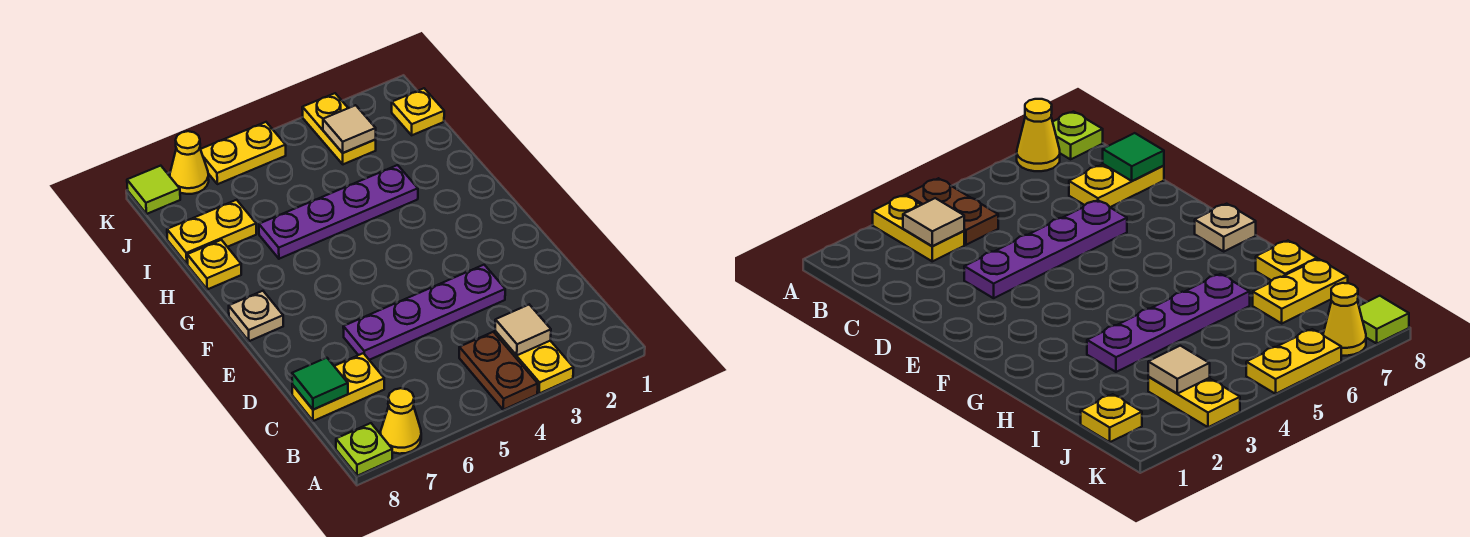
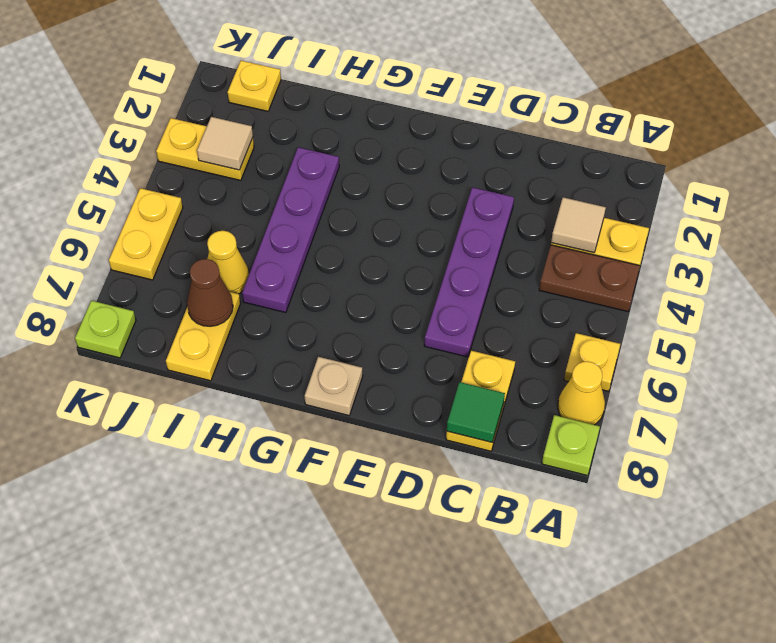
yellow 1x1 plate [187,240,241,289] -> yellow 1x1 plate moved to [564,333,620,391]
none -> brown 1x1 cone [187,259,233,326]
yellow 1x1 cone [170,131,209,194] -> yellow 1x1 cone moved to [207,231,249,294]
lime 1x1 tile [127,166,180,214] -> lime 1x1 plate [75,301,136,358]

